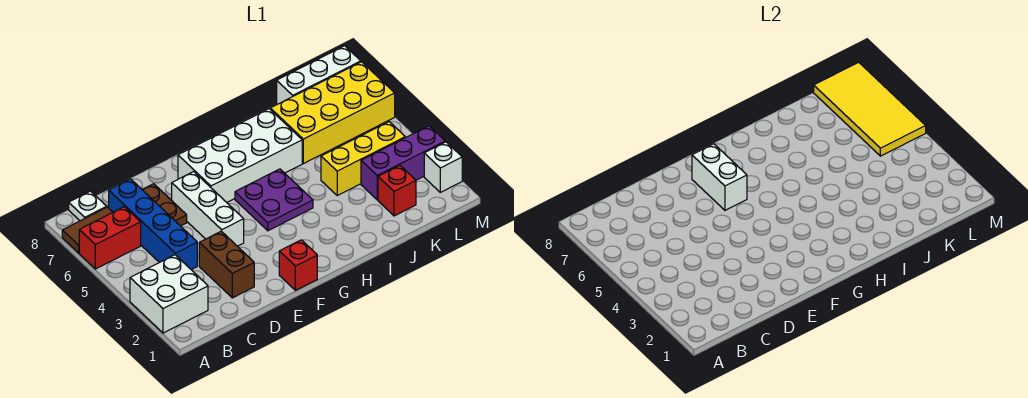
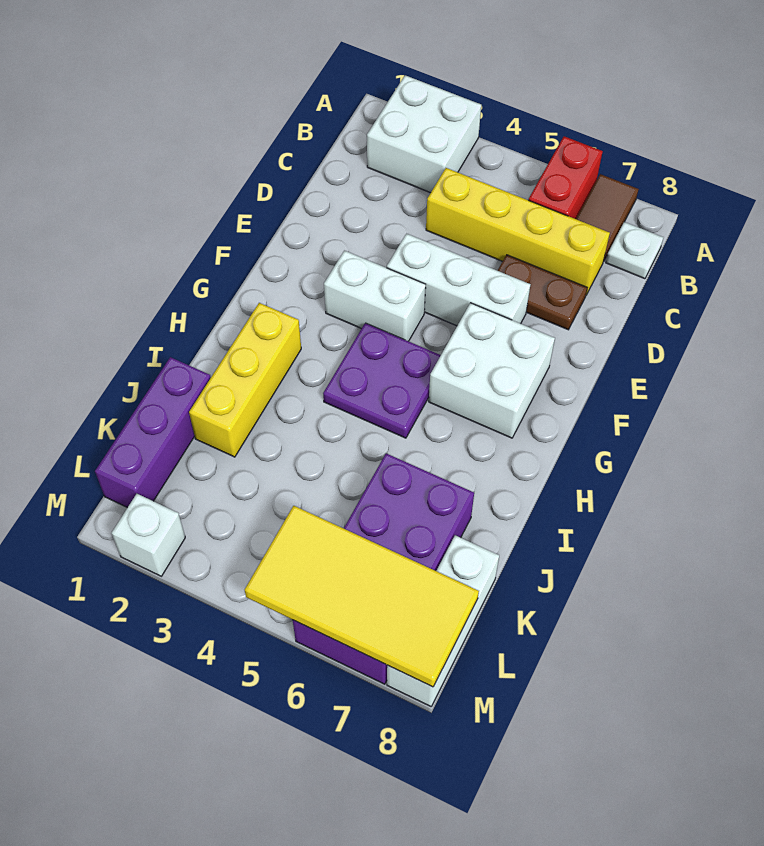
blue 1x4 brick [109,179,197,270] -> yellow 1x4 brick [426,168,610,295]
brown 1x2 brick [199,231,254,298] -> none
red 1x1 brick [279,240,317,291] -> none
white 2x4 brick [178,109,302,202] -> white 2x2 brick [429,303,555,438]
white 1x2 brick [692,144,747,210] -> white 1x2 brick moved to [324,251,426,341]
yellow 1x3 brick [321,122,405,195] -> yellow 1x3 brick moved to [189,303,301,457]
yellow 2x4 brick [270,62,395,164] -> purple 2x4 brick [293,453,474,684]
red 1x1 brick [378,165,416,216] -> none
purple 1x3 brick [361,126,445,200] -> purple 1x3 brick moved to [95,357,211,508]

